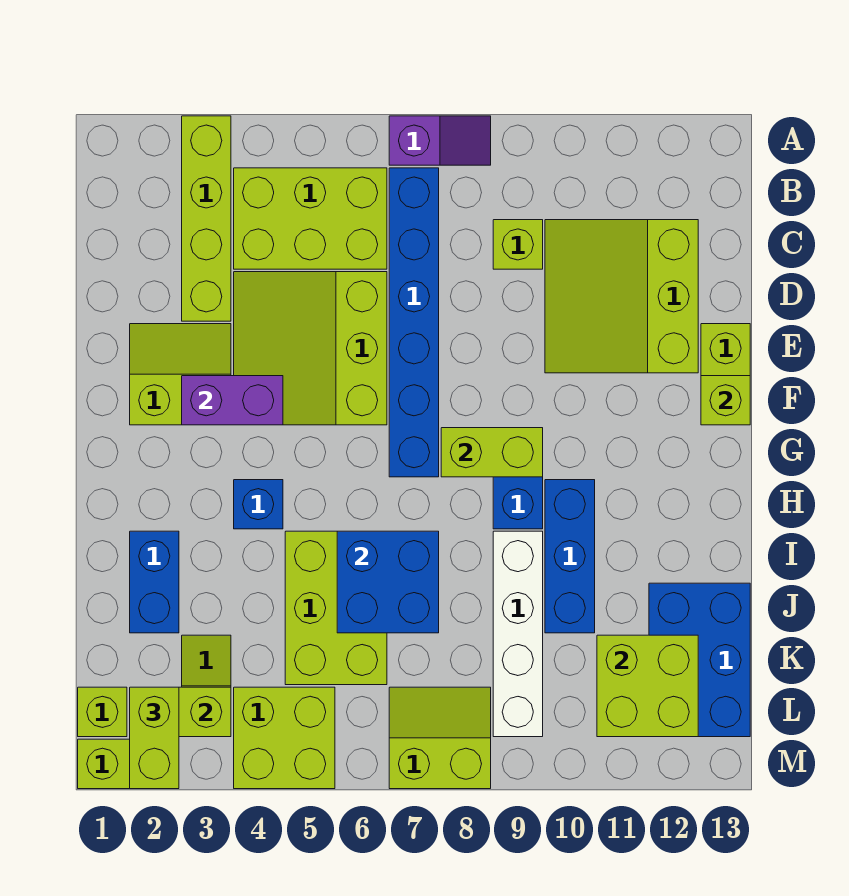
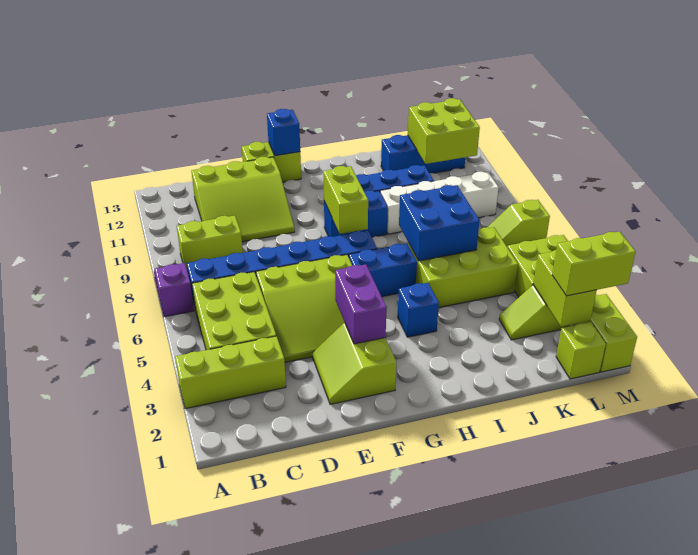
lime 1x4 brick [182,116,231,321] -> lime 1x3 brick [175,336,286,409]
lime 1x1 brick [493,220,543,269] -> lime 1x2 brick [177,216,243,271]
lime 1x1 brick [701,376,750,425] -> blue 1x1 brick [267,109,300,156]
blue 1x2 brick [130,531,179,633] -> blue 1x2 brick moved to [349,244,417,296]
blue 2x3 brick [649,583,750,737] -> blue 1x3 brick [381,135,465,173]
lime 2x2 slope [389,687,491,789] -> lime 1x2 slope [487,200,550,247]

